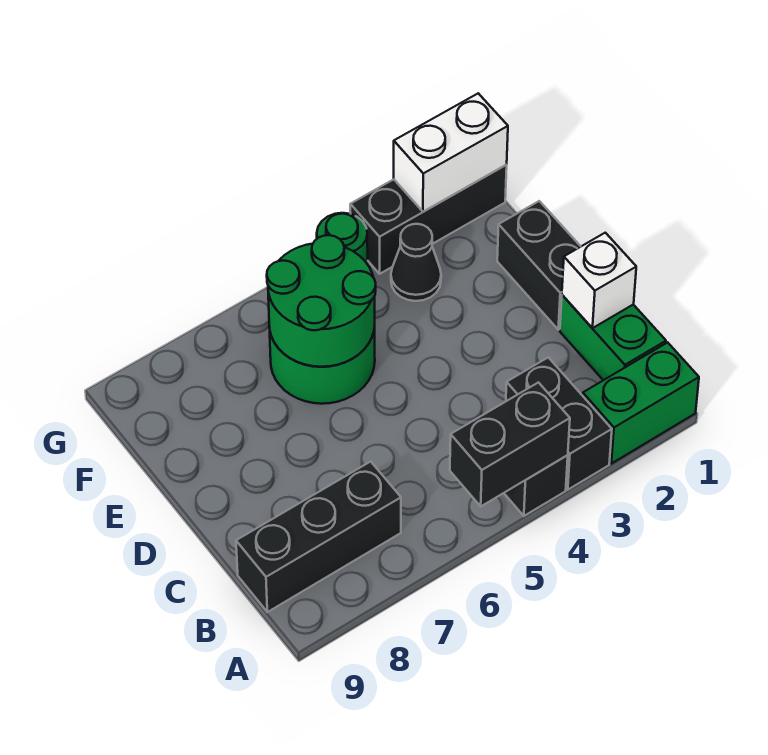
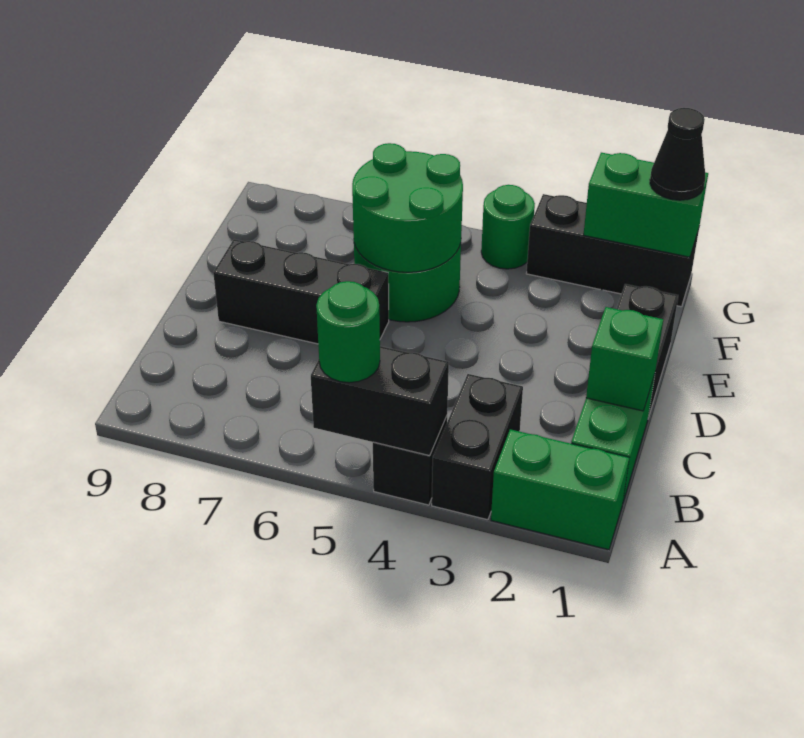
none -> green 1x1 round brick [316,281,380,383]
black 1x3 brick [236,462,401,612] -> black 1x3 brick moved to [213,239,389,344]
white 1x1 brick [562,233,636,328] -> green 1x1 brick [586,307,663,411]
black 1x1 cone [391,224,441,301] -> black 1x1 cone moved to [650,108,705,200]
white 1x2 brick [394,93,508,212] -> green 1x2 brick [583,153,708,257]

